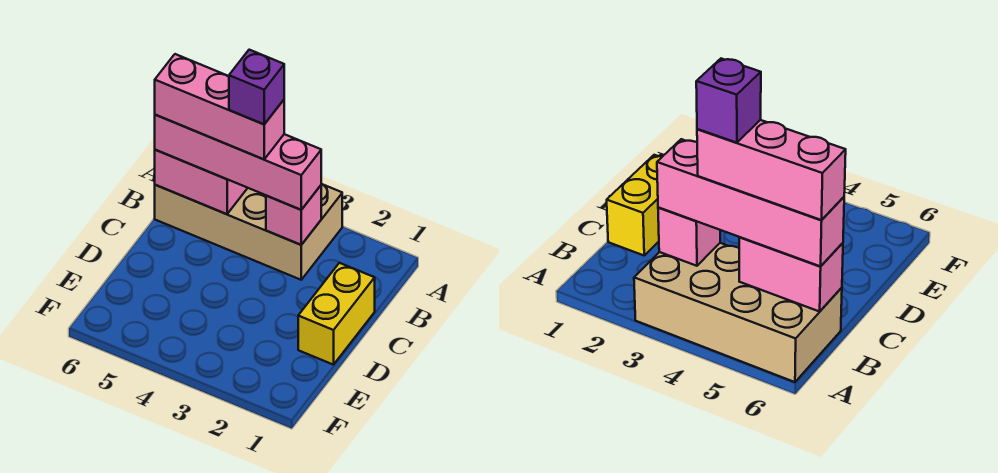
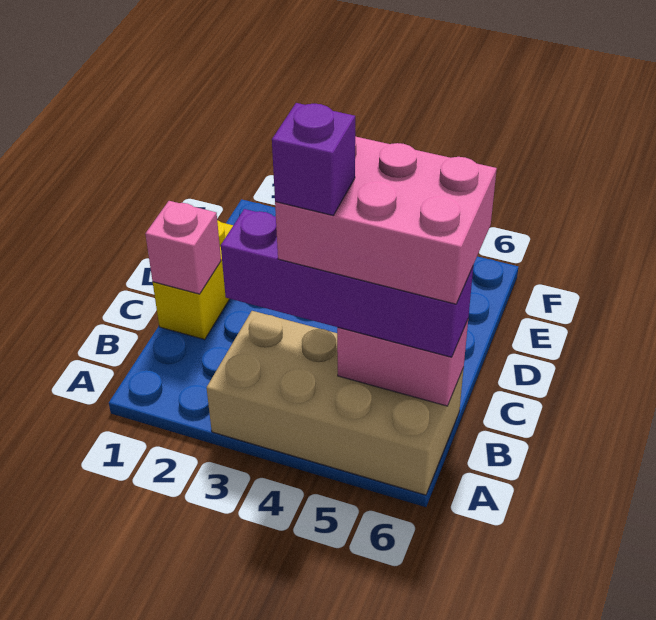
pink 1x1 brick [266,186,321,245] -> pink 1x1 brick moved to [145,201,221,294]
pink 1x4 brick [155,115,321,210] -> purple 1x4 brick [221,209,473,357]
pink 1x3 brick [155,54,284,159] -> pink 2x3 brick [275,136,497,304]

